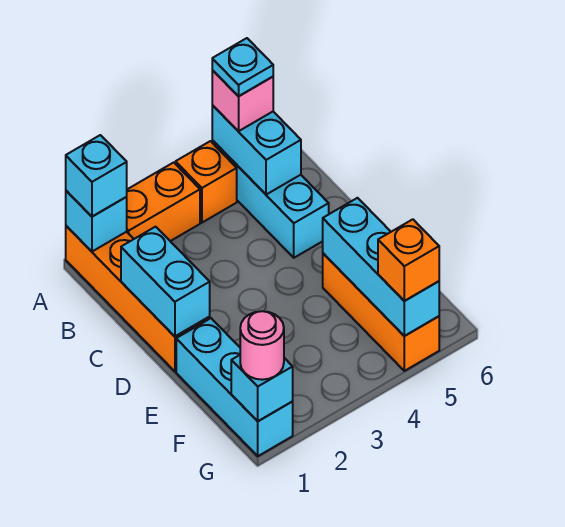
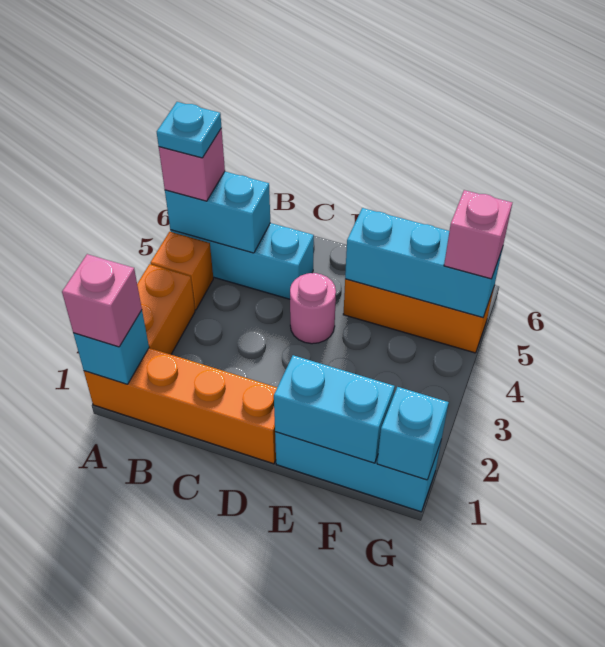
cyan 1x1 brick [66,135,127,217] -> pink 1x1 brick [62,254,142,347]
cyan 1x2 brick [121,227,210,336] -> cyan 1x2 brick moved to [274,355,395,463]
pink 1x1 round brick [240,311,284,380] -> pink 1x1 round brick moved to [290,273,336,344]
orange 1x1 brick [378,219,439,301] -> pink 1x1 brick [444,190,512,279]

